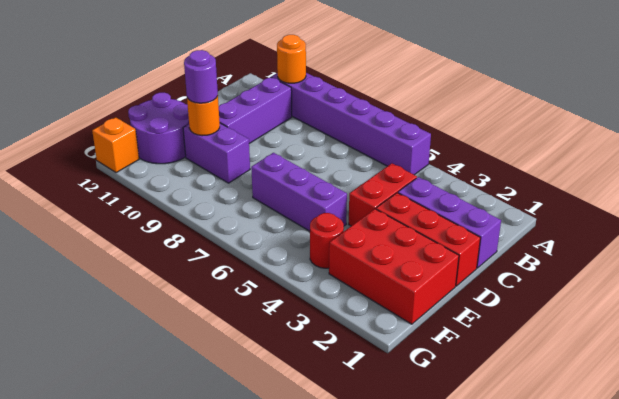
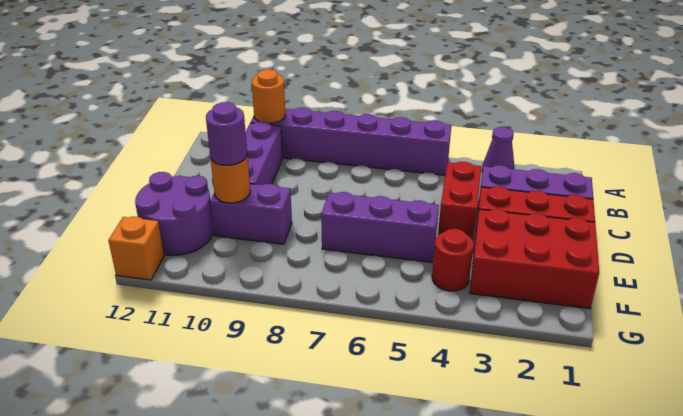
none -> purple 1x1 cone [482,127,515,172]

